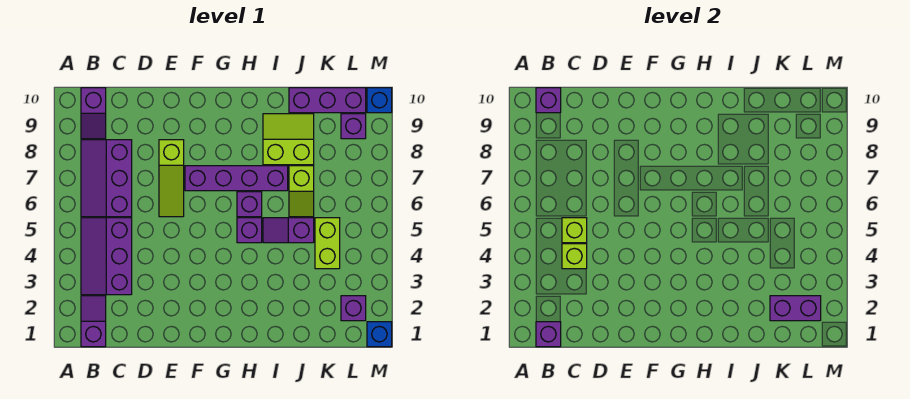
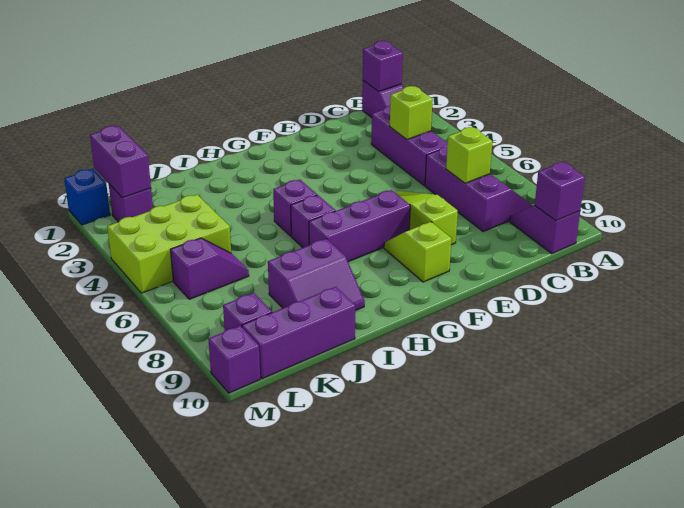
lime 1x1 brick [562,218,587,243] -> lime 1x1 brick moved to [446,127,492,183]
purple 1x4 brick [185,166,288,191] -> purple 1x3 brick [309,190,410,262]
purple 1x2 slope [263,218,314,243] -> purple 1x2 slope moved to [170,238,249,299]
lime 2x2 slope [263,114,314,165] -> purple 2x2 slope [268,239,365,311]
lime 1x2 slope [289,166,314,217] -> lime 1x2 slope moved to [384,222,452,282]
purple 1x2 brick [770,296,821,321] -> purple 1x2 brick turned to [90,126,151,198]
lime 1x2 brick [315,218,340,269] -> lime 2x3 brick [107,195,231,293]
blue 1x1 brick [367,88,392,113] -> purple 1x1 brick [208,326,260,393]

